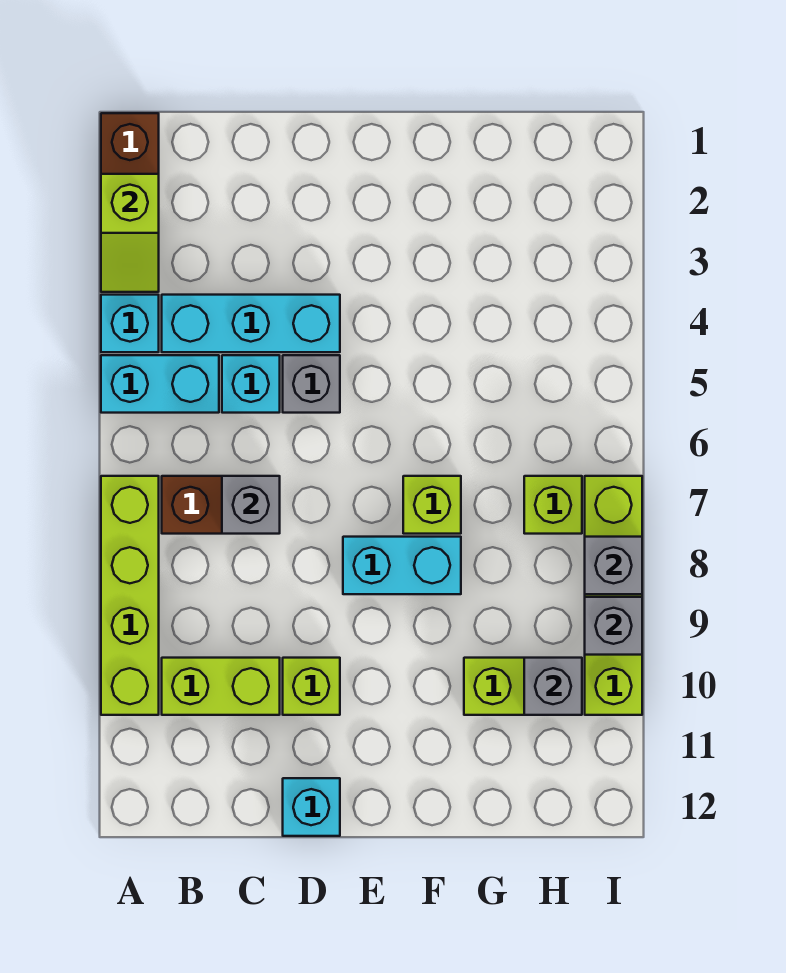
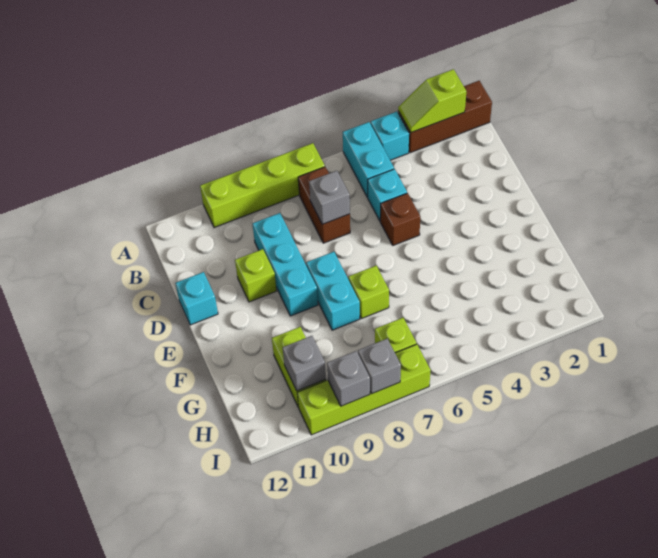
cyan 1x3 brick [162,295,340,352] -> cyan 1x3 brick moved to [253,213,318,316]
lime 1x2 brick [162,658,280,715] -> none
grey 1x1 brick [283,355,340,413] -> brown 1x1 brick [380,193,420,245]

